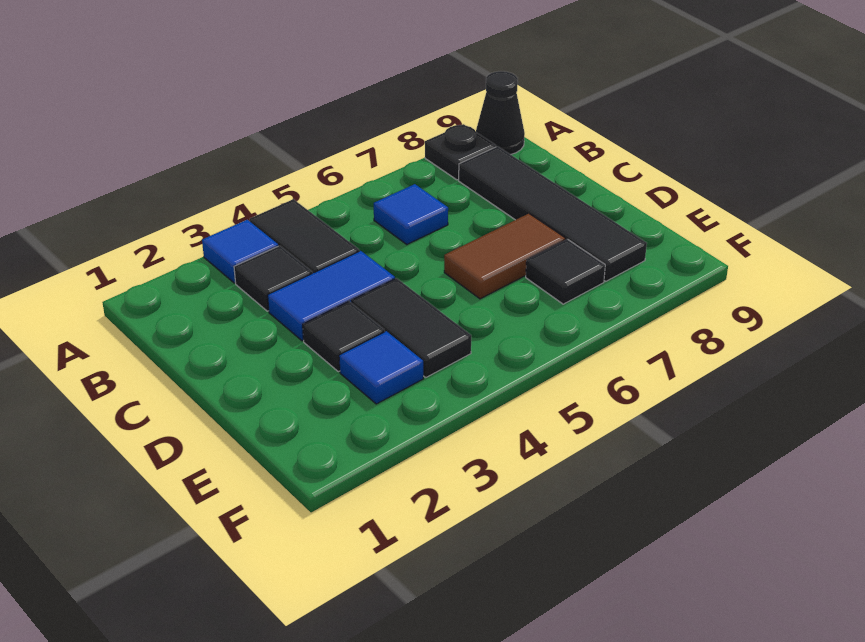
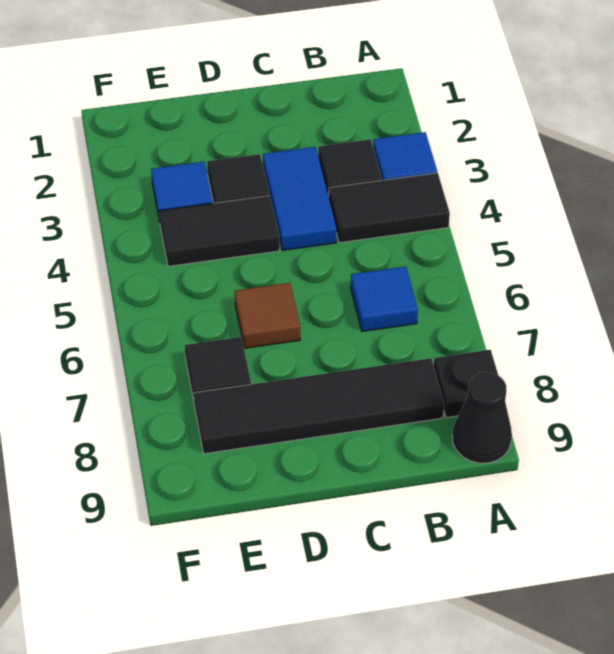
brown 1x2 tile [444,214,565,299] -> brown 1x1 tile [235,283,300,348]

